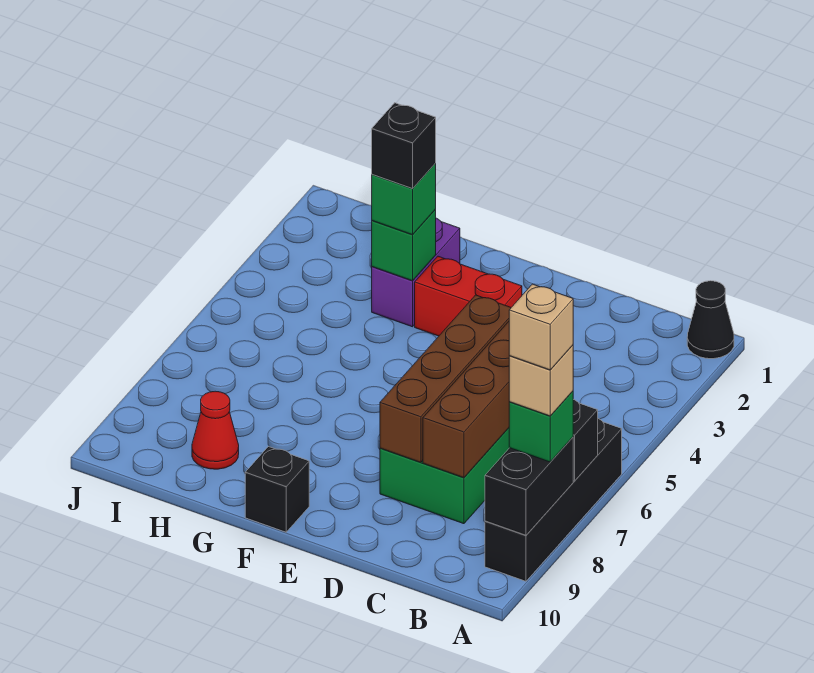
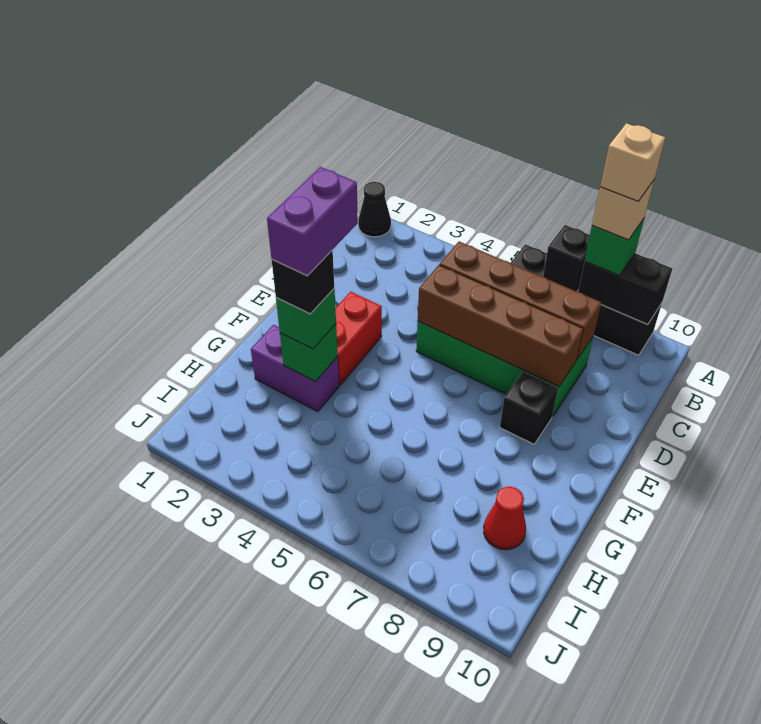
none -> purple 1x2 brick [267,167,358,276]
black 1x1 brick [245,447,309,532] -> black 1x1 brick moved to [500,372,558,444]

